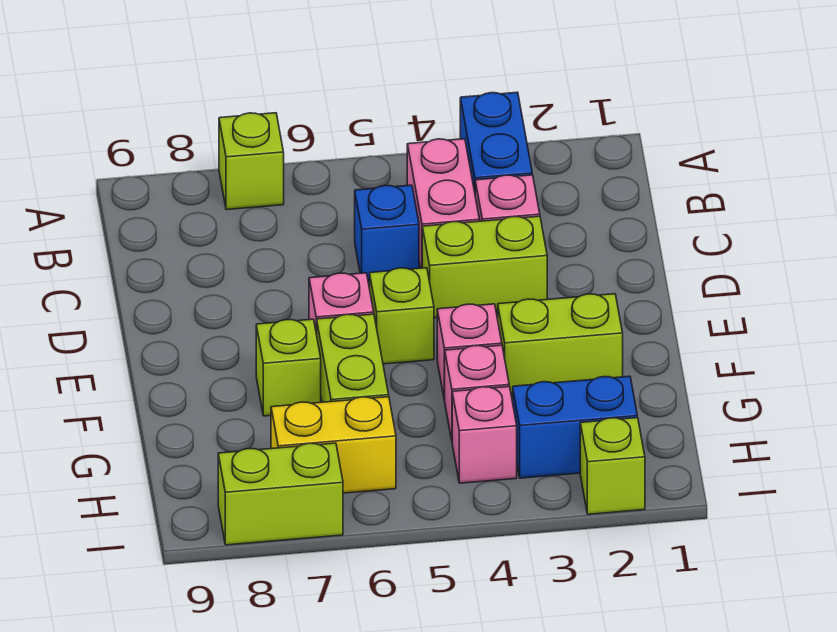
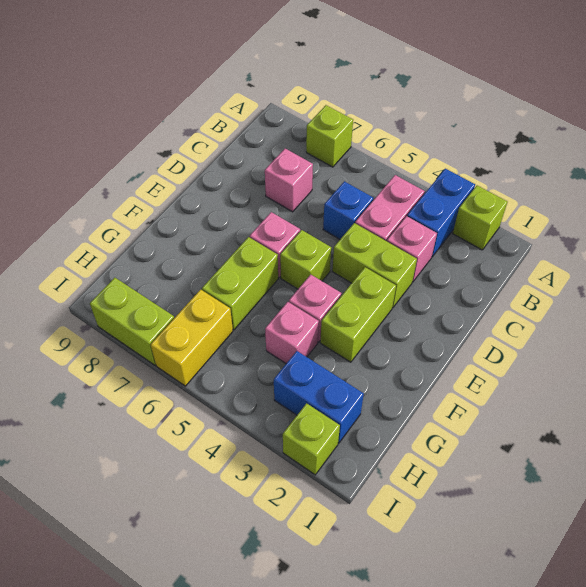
lime 1x2 brick [498,294,623,395] -> lime 1x2 brick turned to [320,267,396,362]
lime 1x1 brick [256,319,321,416] -> lime 1x1 brick moved to [453,186,507,250]
pink 1x1 brick [452,387,517,483] -> pink 1x1 brick moved to [265,149,313,212]
yellow 1x2 brick [271,397,396,493] -> yellow 1x2 brick turned to [151,290,233,386]

